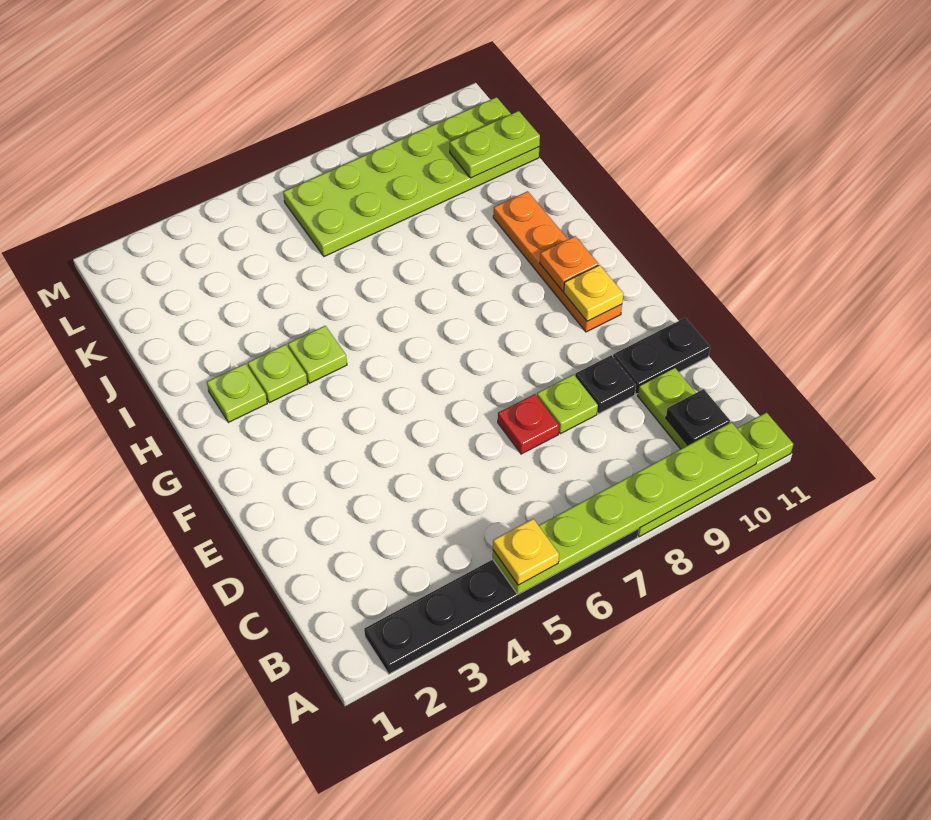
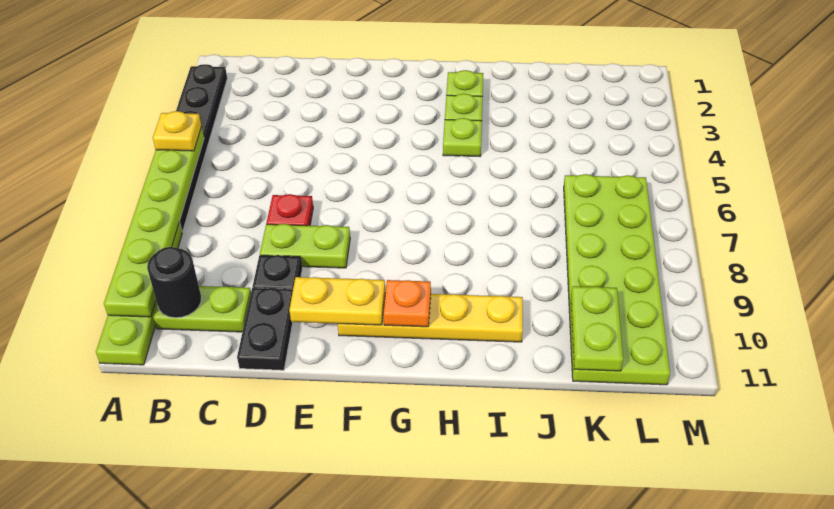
black 1x1 plate [666,389,730,445] -> black 1x1 round brick [147,247,201,318]
lime 1x1 plate [537,374,598,434] -> lime 1x2 plate [260,224,350,268]
orange 1x4 plate [493,191,622,332] -> yellow 1x4 plate [338,294,523,342]
yellow 1x1 plate [564,265,623,321] -> yellow 1x2 plate [289,277,385,325]

